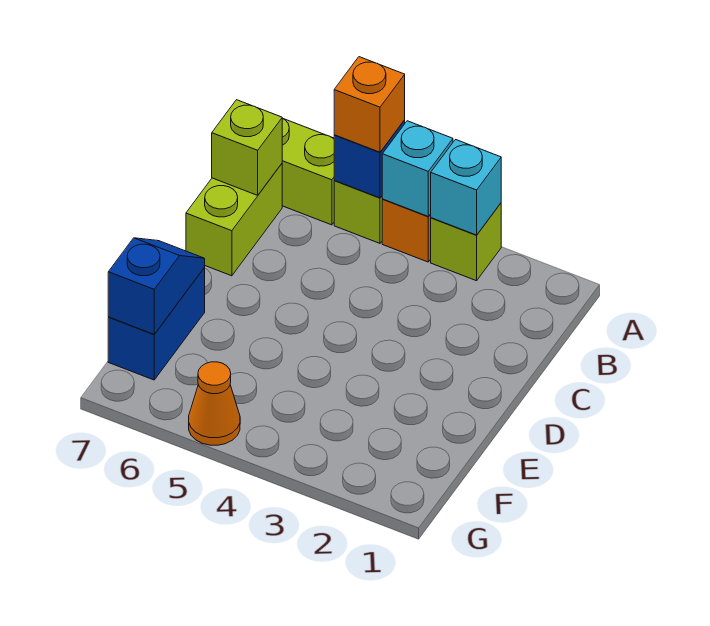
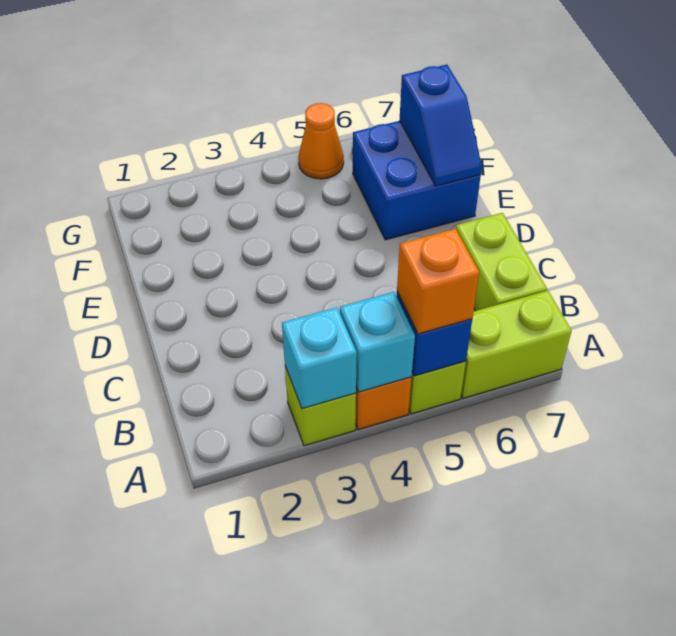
lime 1x1 brick [212,100,282,195] -> none
blue 1x2 brick [108,267,205,380] -> blue 2x2 brick [353,121,481,240]

